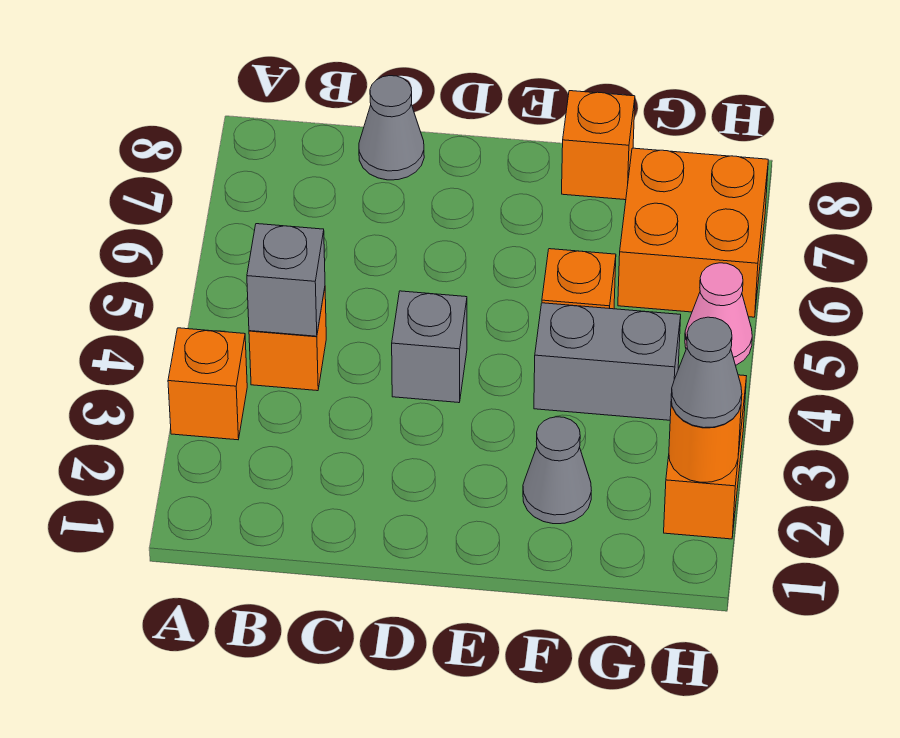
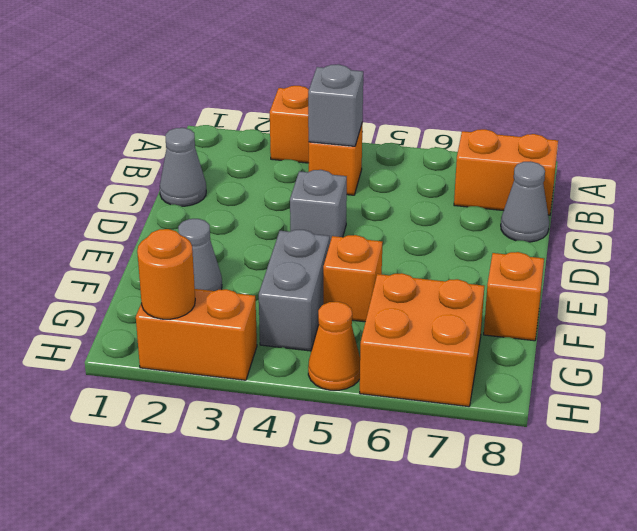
none -> orange 1x2 brick [454,129,558,215]
grey 1x1 cone [671,317,742,428] -> grey 1x1 cone moved to [160,128,206,206]
pink 1x1 cone [685,263,752,365] -> orange 1x1 cone [308,302,360,390]

